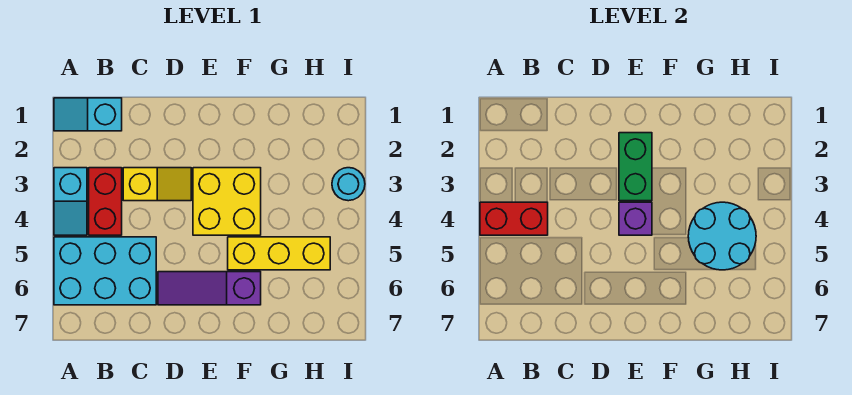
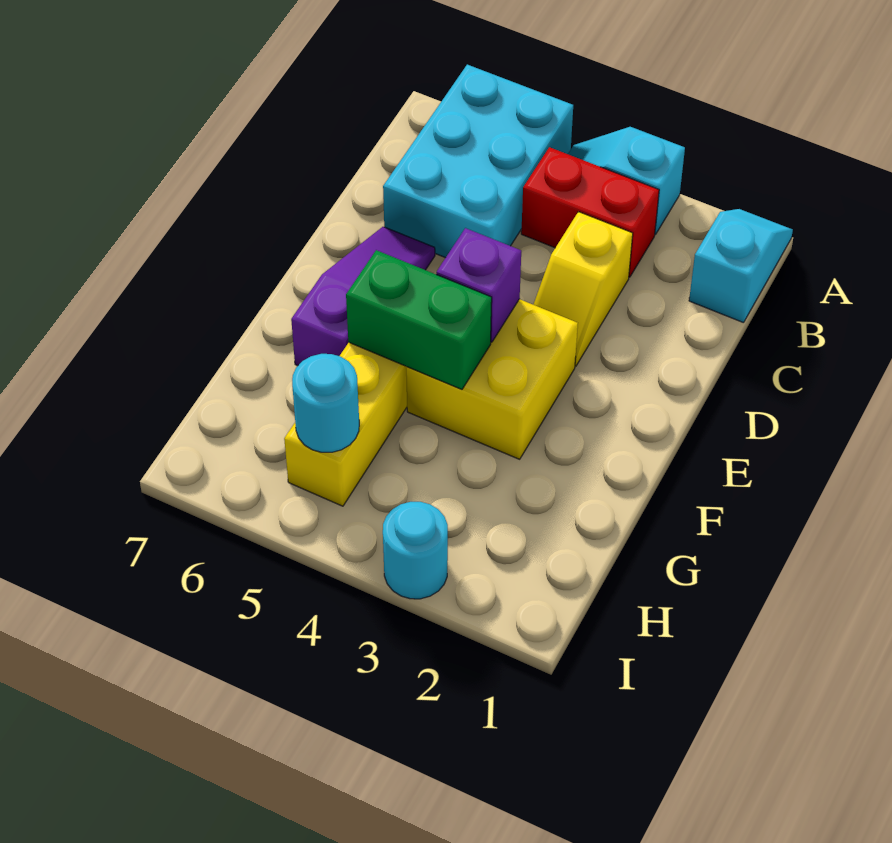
red 1x2 brick [480,202,548,235] -> none
green 1x2 brick [619,133,652,201] -> green 1x2 brick moved to [346,250,492,389]
cyan 2x2 round brick [688,202,756,270] -> cyan 1x1 round brick [292,354,359,452]

